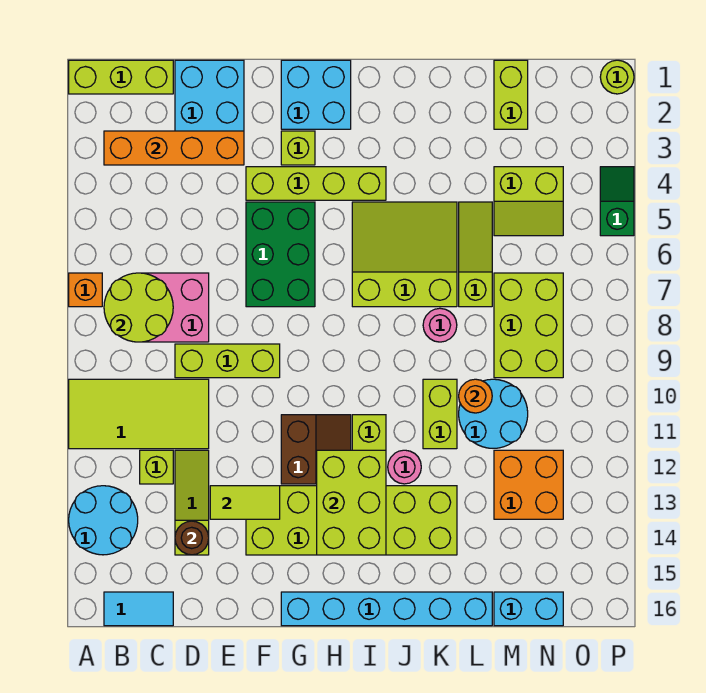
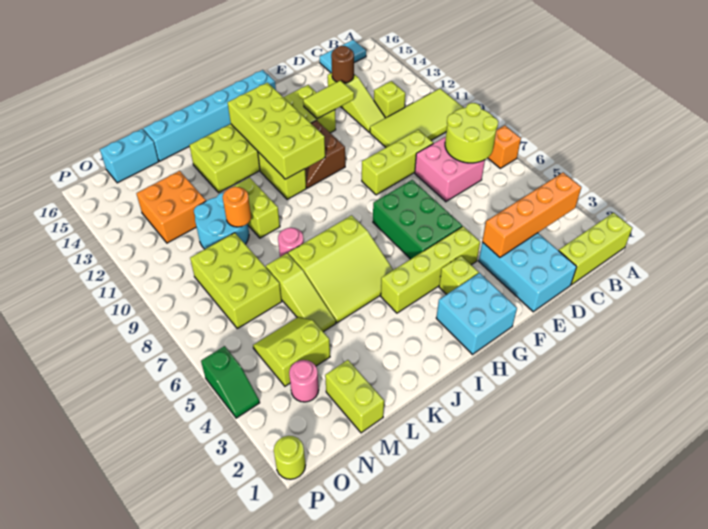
cyan 2x2 round brick [69,486,138,555] -> none
lime 2x3 brick [317,450,386,555] -> lime 2x4 brick [228,83,325,179]
pink 1x1 round brick [388,450,421,484] -> pink 1x1 round brick moved to [289,360,319,402]

